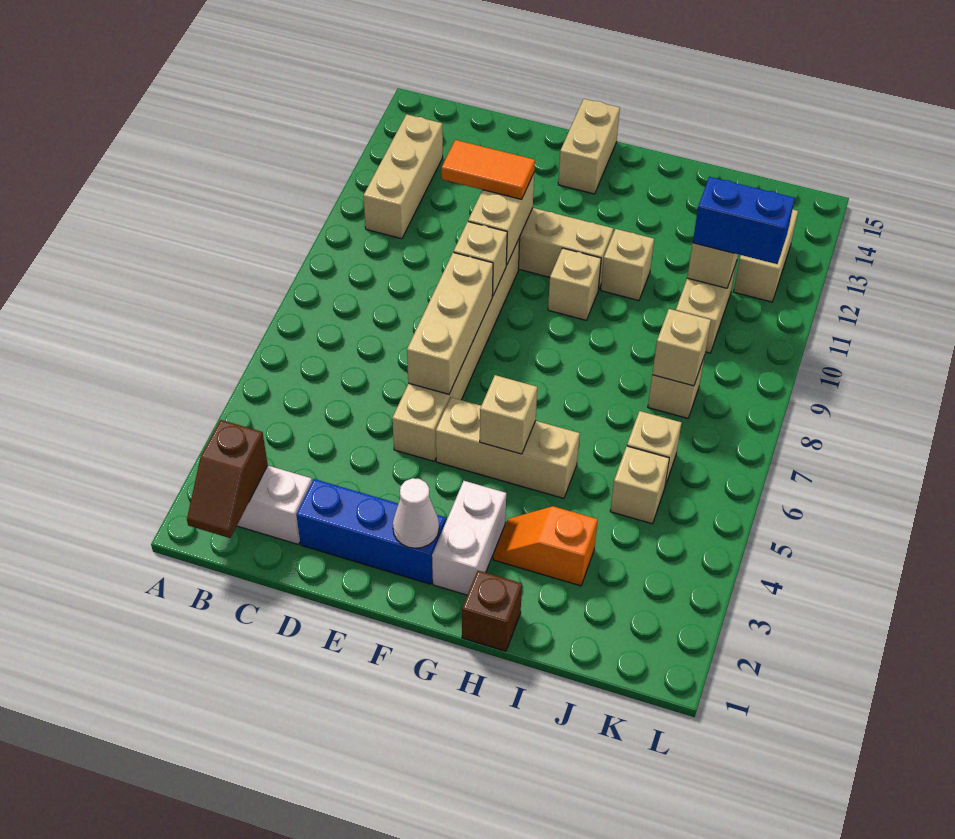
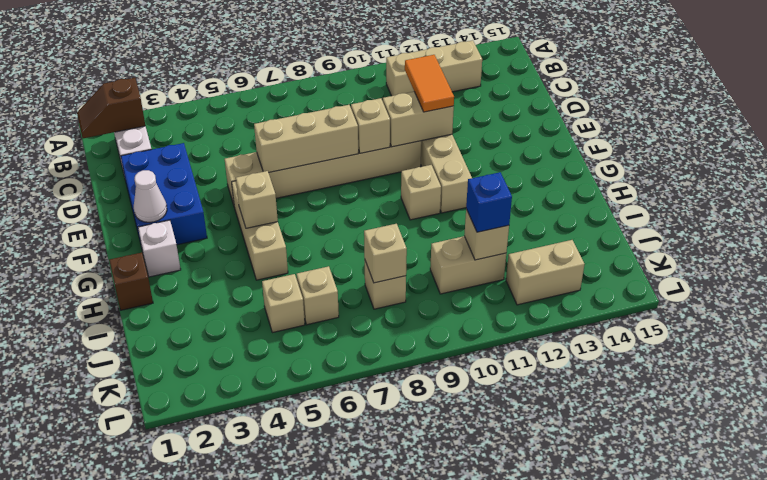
blue 1x3 brick [296,479,446,584] -> blue 2x3 brick [121,143,207,247]
tan 1x2 brick [558,99,620,194] -> none
white 1x2 brick [432,481,506,595] -> white 1x1 brick [138,220,181,277]
orange 1x2 slope [493,506,598,586] -> none
tan 1x1 brick [601,229,654,301] -> none
blue 1x2 brick [693,177,795,264] -> blue 1x1 brick [466,172,512,232]

